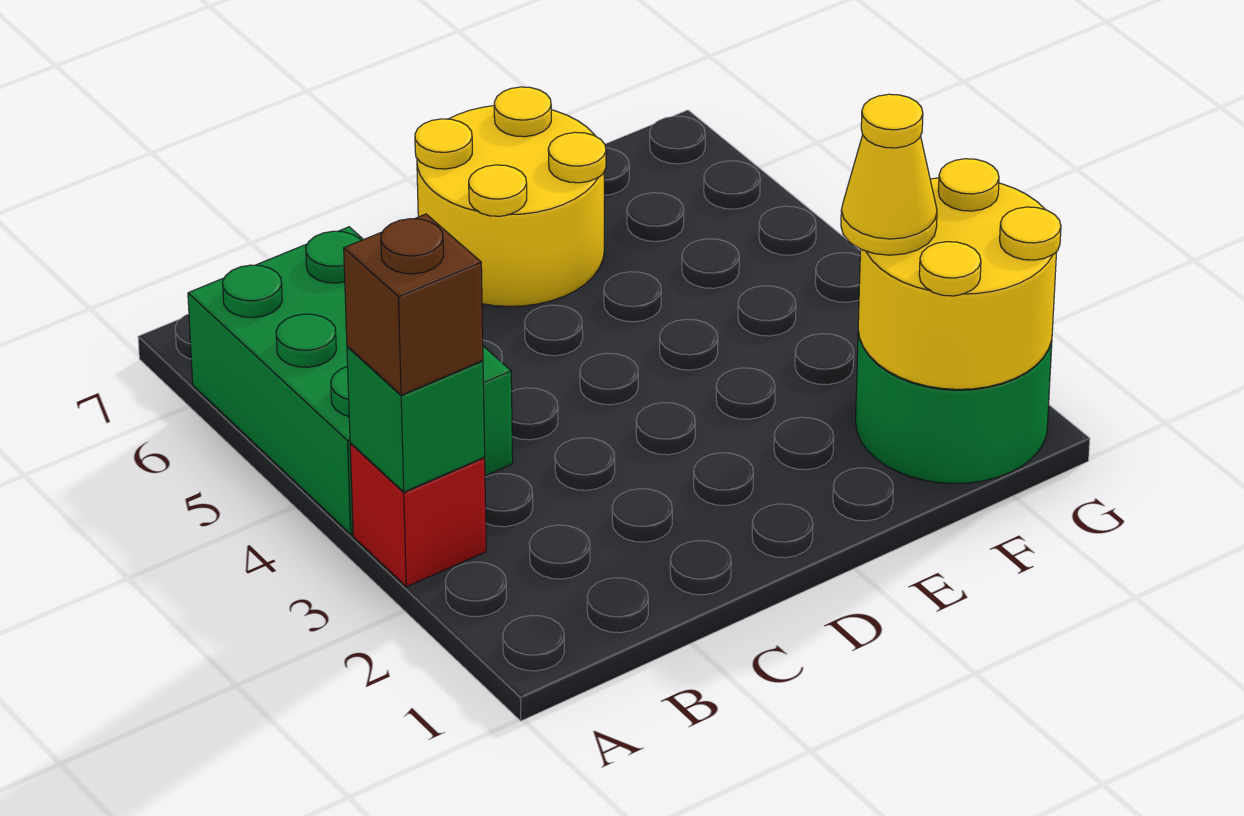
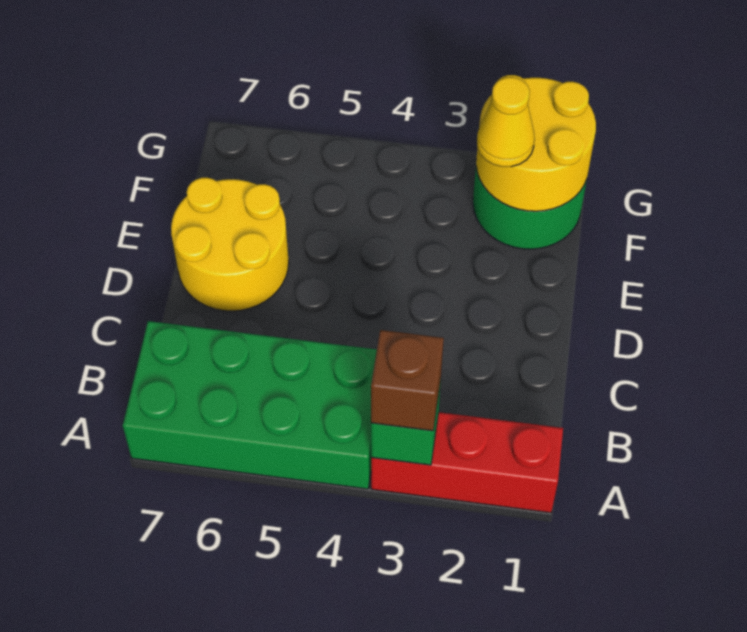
red 1x1 brick [350,444,486,587] -> red 1x3 brick [371,412,563,513]
green 2x3 brick [188,227,513,534] -> green 2x4 brick [123,321,377,489]

